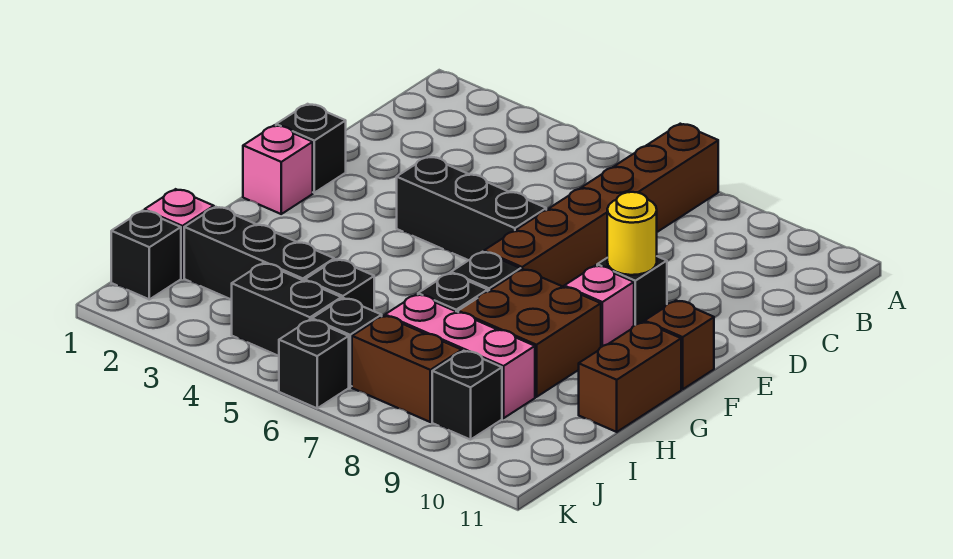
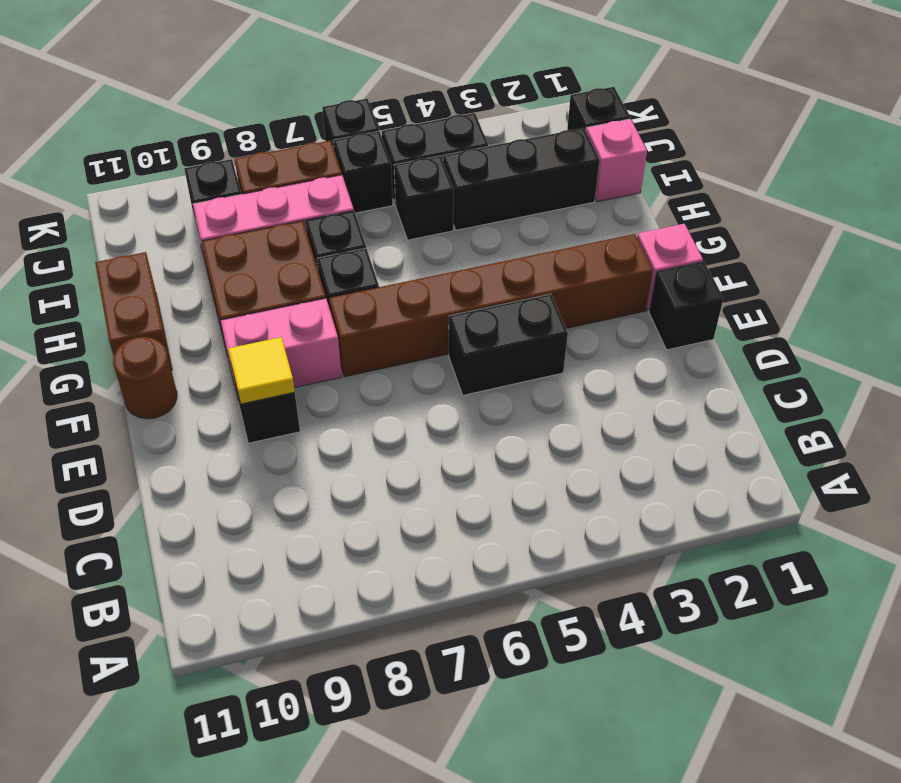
brown 1x6 brick [484,124,718,287] -> brown 1x6 brick turned to [329,234,653,377]
black 1x3 brick [397,157,546,260] -> black 1x2 brick [449,294,568,395]
yellow 1x1 round brick [607,192,657,275] -> yellow 1x1 tile [228,337,295,404]
pink 1x1 brick [564,265,634,347] -> pink 1x2 brick [221,298,342,394]
brown 1x1 brick [645,301,714,389] -> brown 1x1 round brick [113,337,177,419]

